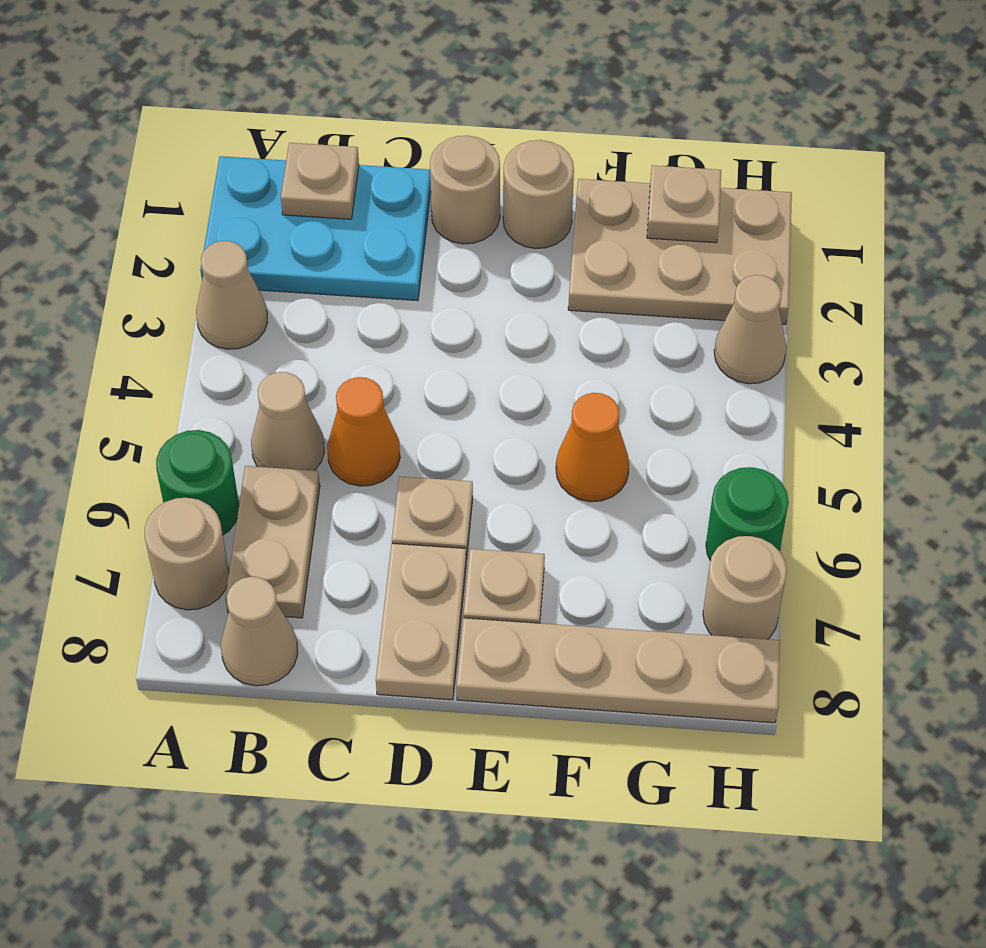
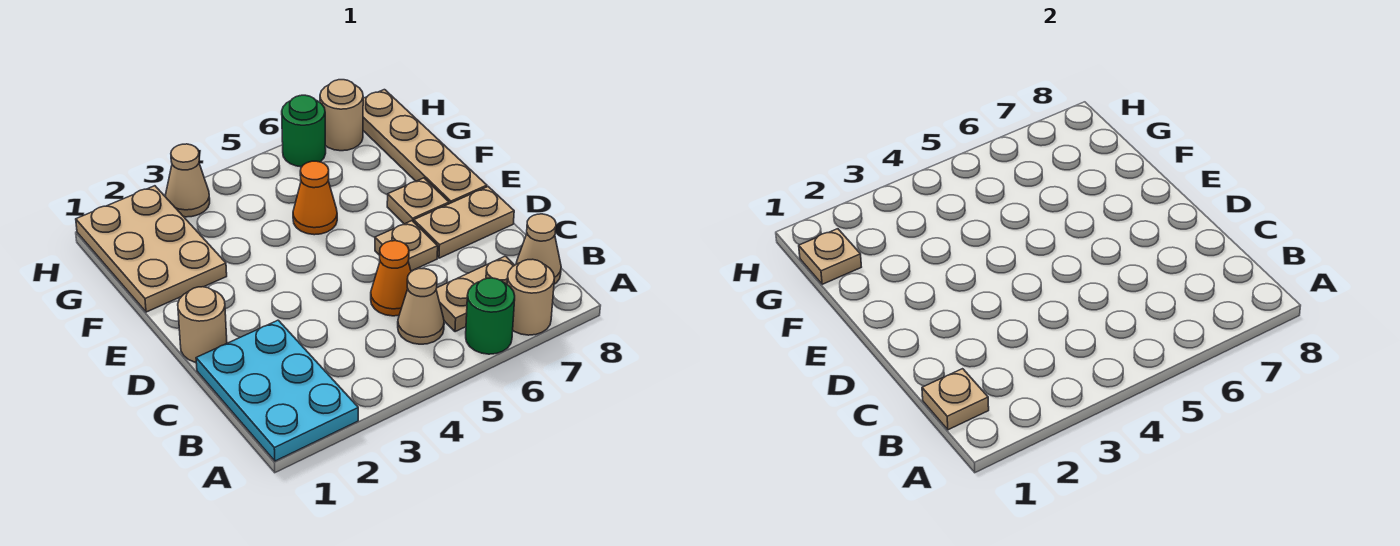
tan 1x1 cone [196,241,268,349] -> none
tan 1x1 round brick [503,140,574,249] -> none

